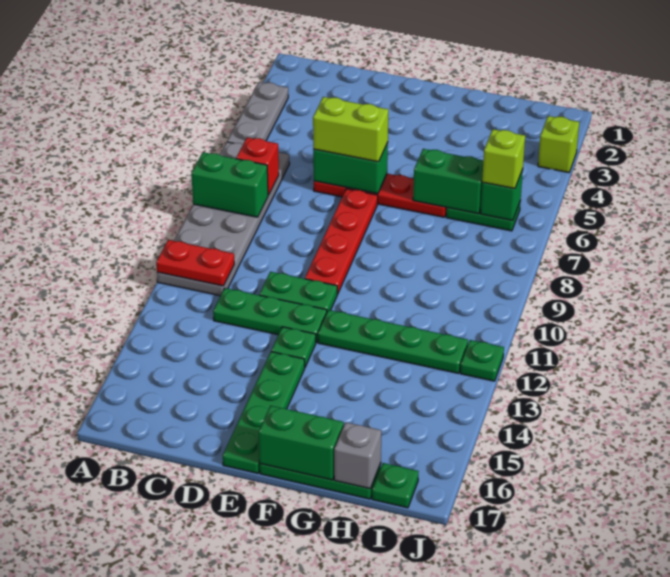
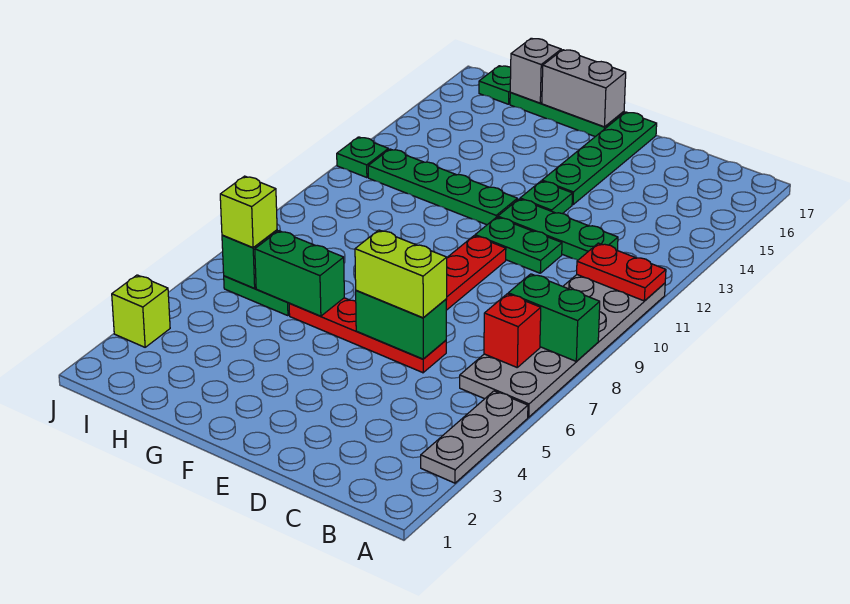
green 1x2 brick [259,406,344,480] -> grey 1x2 brick [542,50,626,127]

